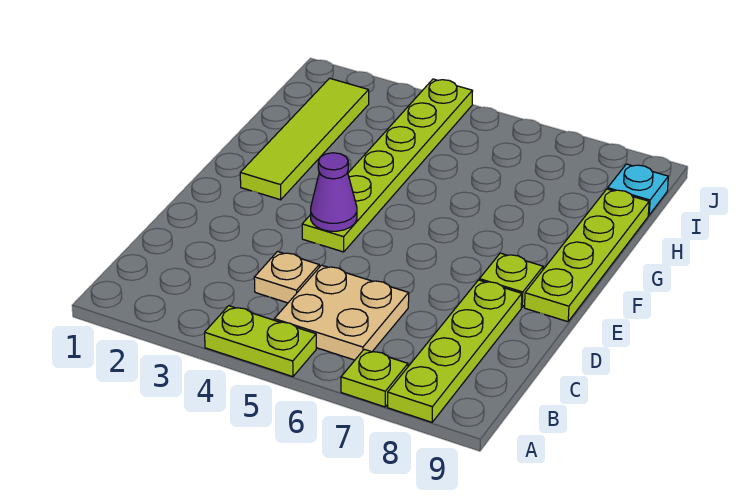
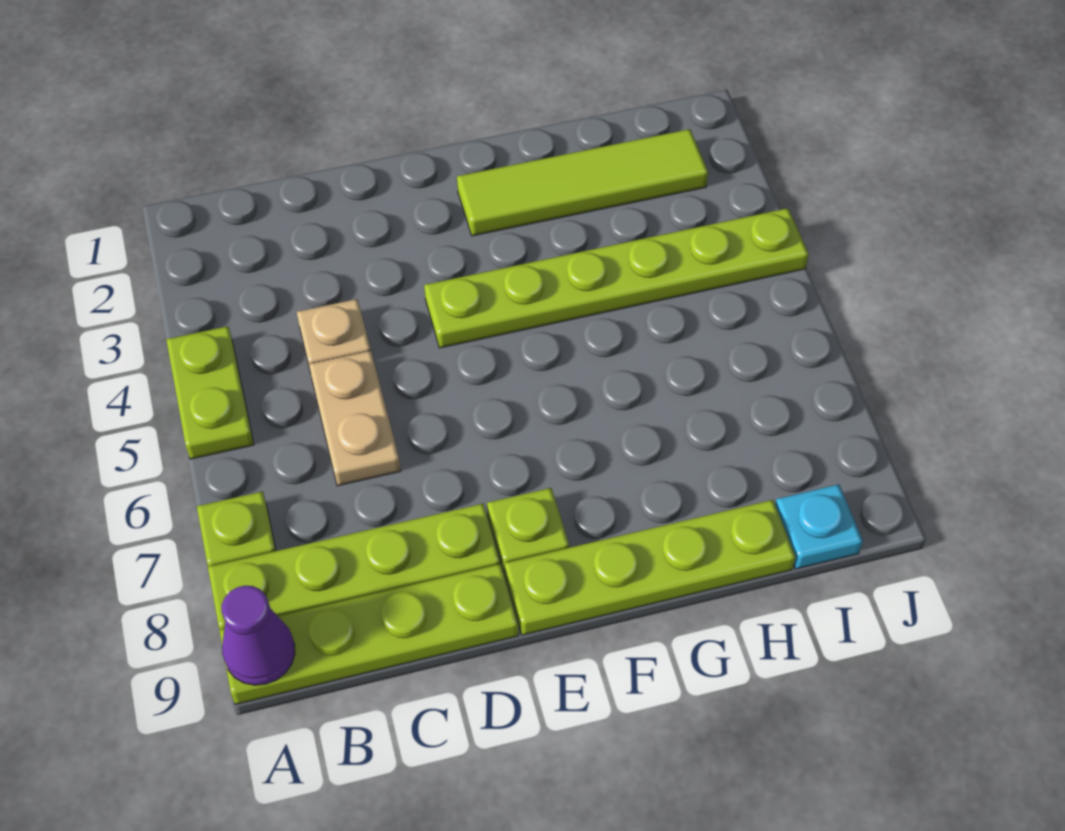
none -> lime 1x4 plate [219,564,518,705]
tan 2x2 plate [274,265,409,360] -> tan 1x2 plate [309,351,401,486]
purple 1x1 cone [311,153,357,231] -> purple 1x1 cone moved to [222,586,295,685]

